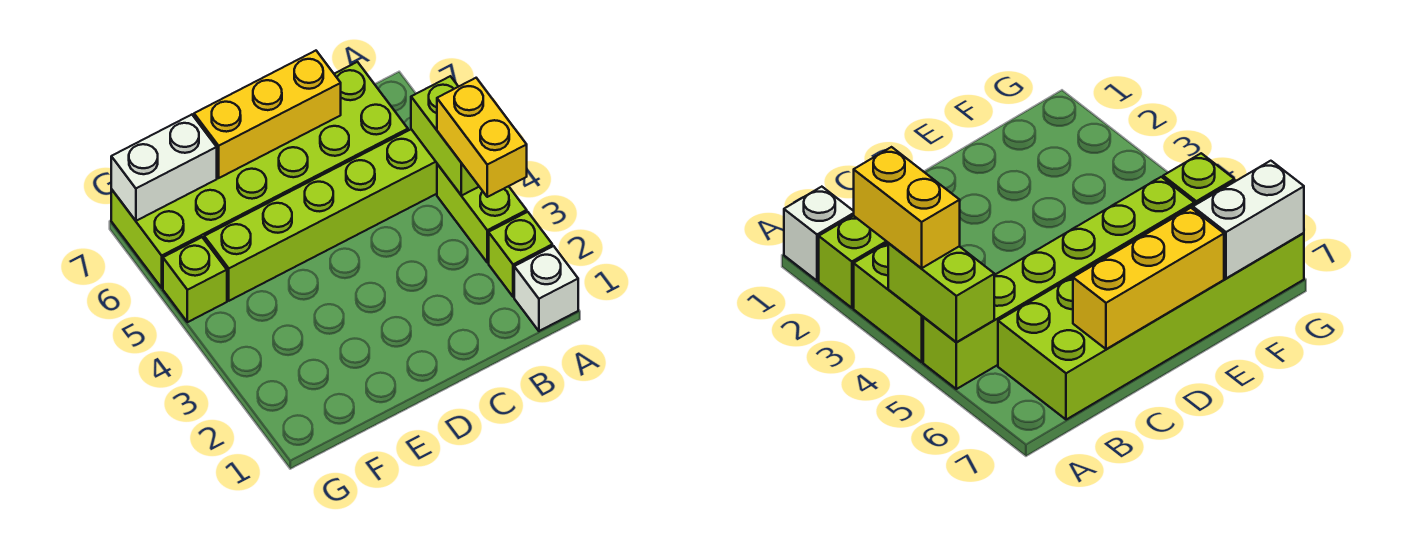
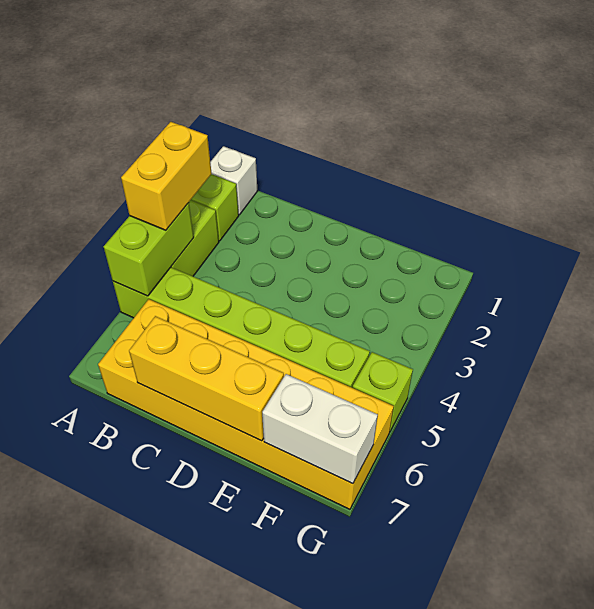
lime 2x6 brick [111,62,408,288] -> yellow 2x6 brick [98,299,394,509]

